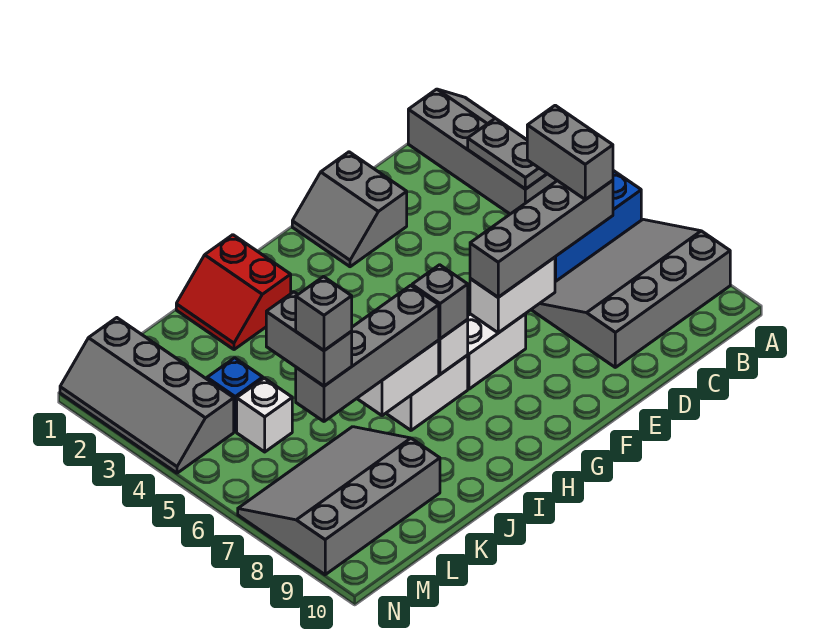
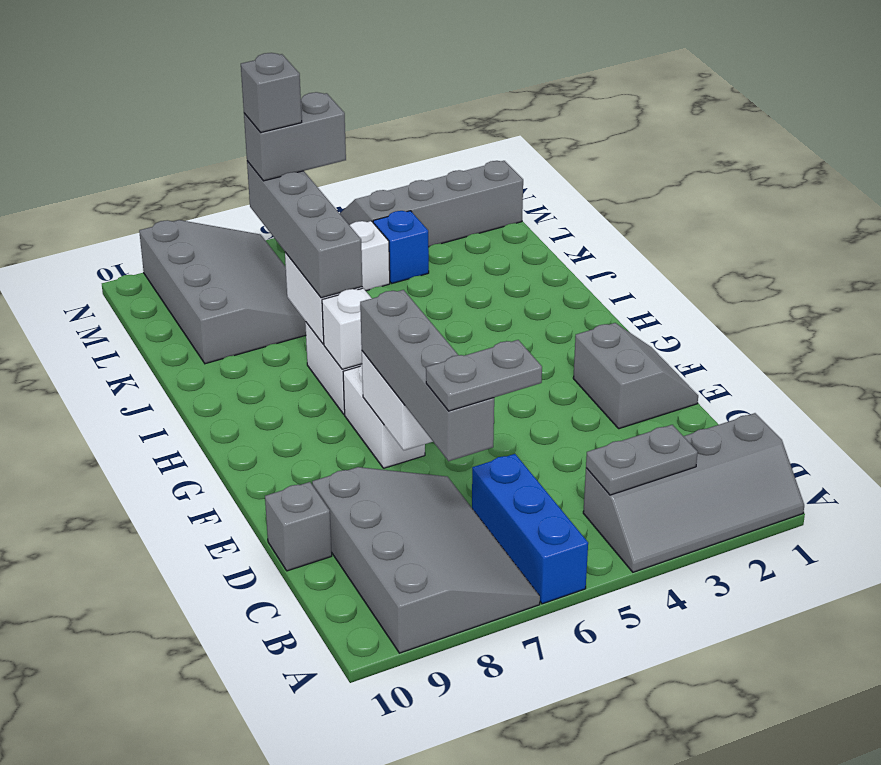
grey 1x2 brick [527,105,613,200] -> grey 1x2 plate [426,340,542,411]
grey 2x2 slope [292,152,407,267] -> grey 2x2 slope turned to [573,323,698,429]
grey 1x1 brick [412,265,468,339] -> grey 1x1 brick moved to [265,482,332,571]
red 2x2 slope [176,235,291,350] -> none

